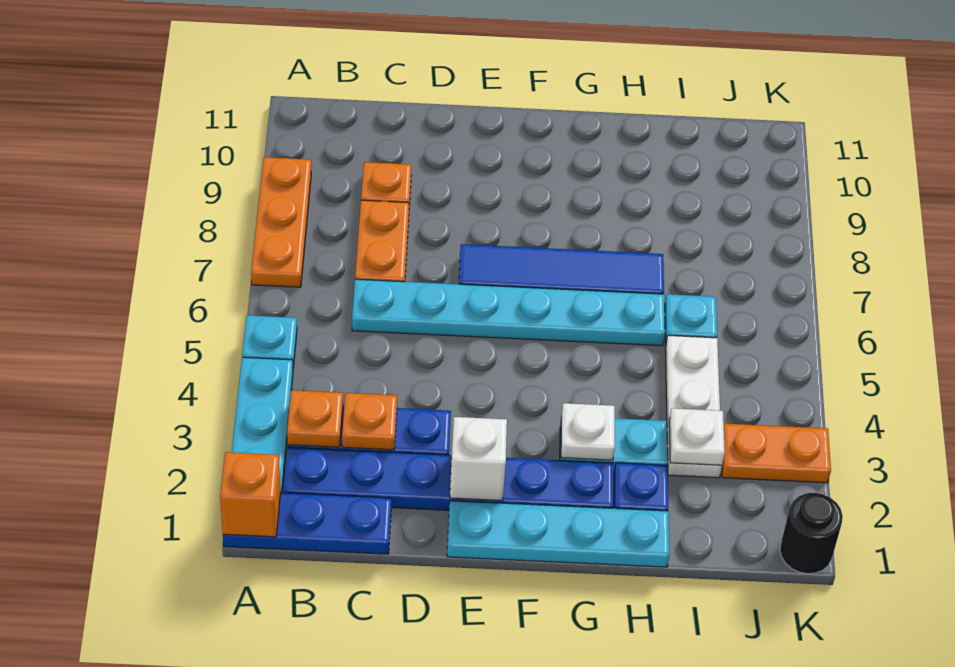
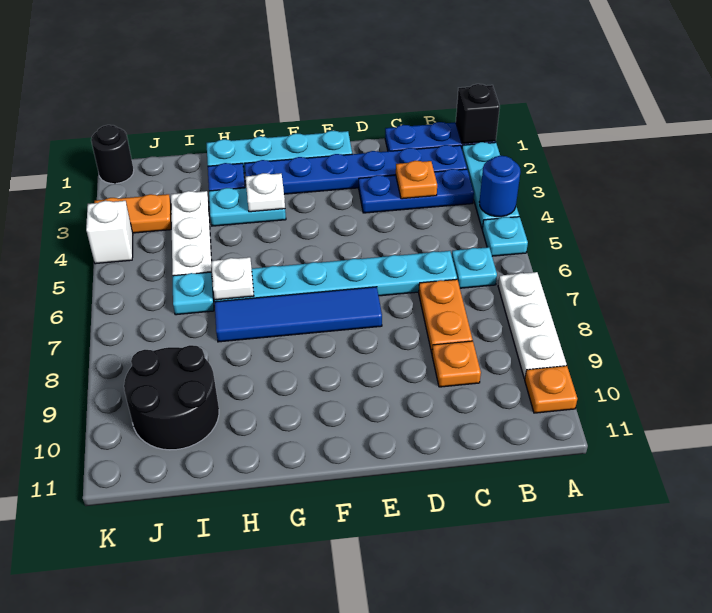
orange 1x1 brick [220,452,281,537] -> black 1x1 brick [456,84,500,144]
none -> blue 1x1 round brick [479,156,520,217]
orange 1x3 plate [251,157,311,287] -> white 1x3 plate [498,272,567,379]
orange 1x1 plate [287,390,343,447] -> orange 1x1 plate moved to [525,366,577,413]
none -> cyan 1x1 plate [452,247,497,288]
white 1x1 brick [450,417,507,501] -> white 1x1 brick moved to [86,201,133,264]
white 1x1 plate [669,408,725,465] -> white 1x1 plate moved to [212,257,254,300]
none -> black 2x2 round brick [124,345,219,450]

